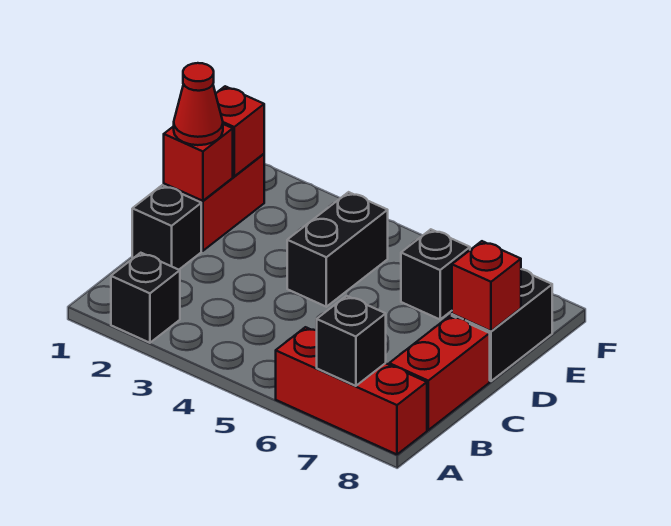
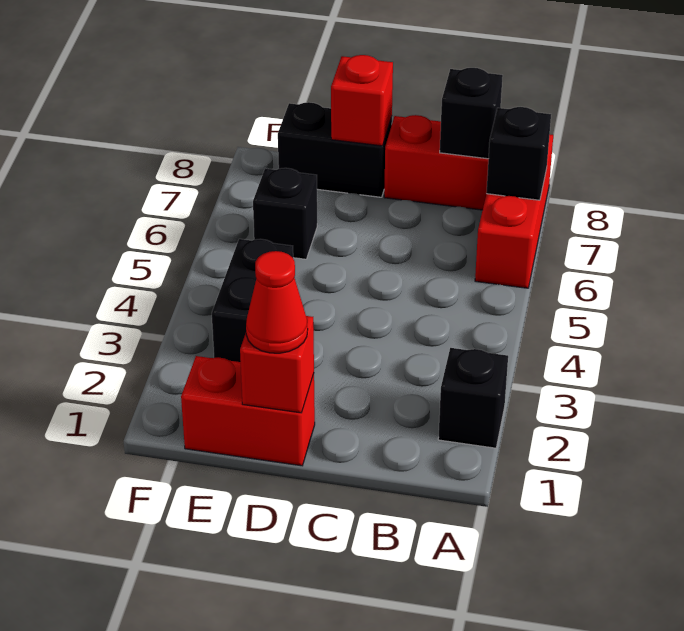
black 1x1 brick [132,185,201,270] -> black 1x1 brick moved to [440,68,503,159]
black 1x2 brick [287,192,388,307] -> black 1x2 brick turned to [212,239,293,362]
red 1x1 brick [216,86,264,176] -> none

